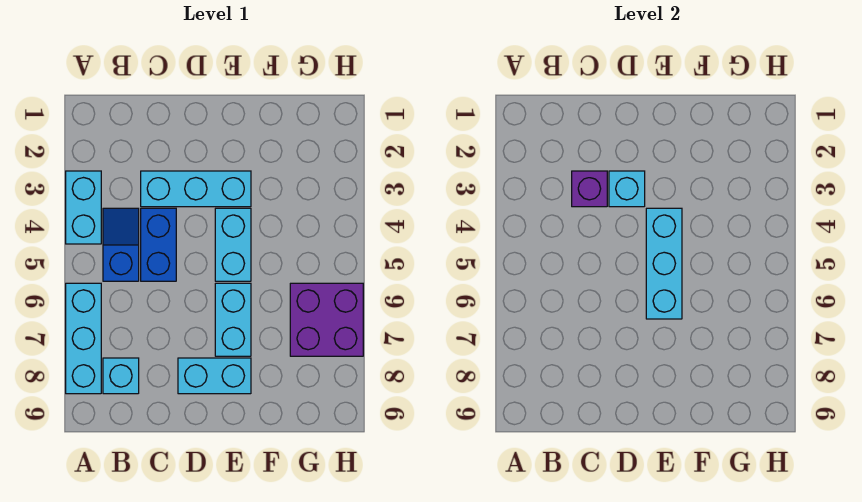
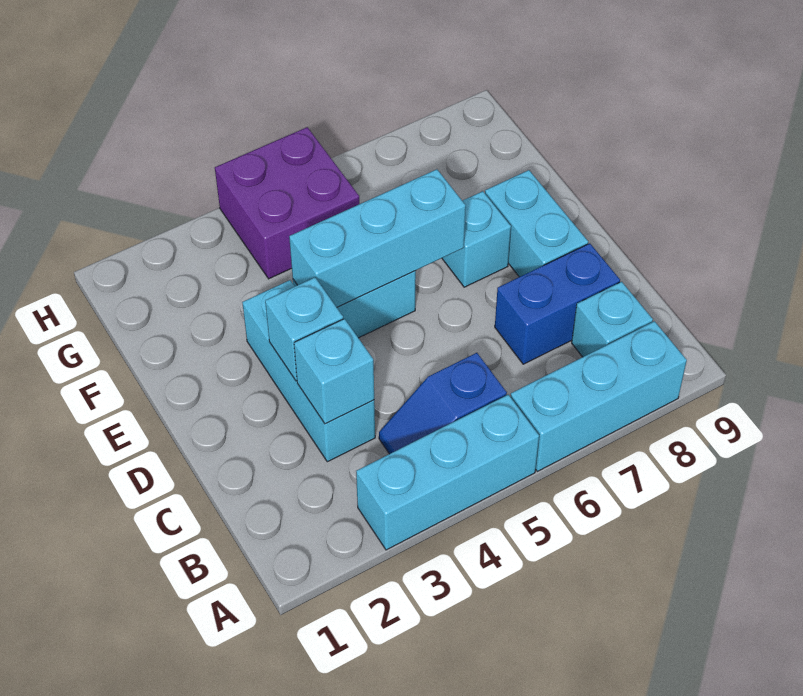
cyan 1x2 brick [66,171,101,244] -> cyan 1x3 brick [356,395,539,550]
purple 1x1 brick [572,171,607,207] -> cyan 1x1 brick [294,319,374,424]
blue 1x2 brick [141,208,176,281] -> blue 1x2 brick moved to [495,243,620,364]
cyan 1x2 brick [215,283,251,356] -> cyan 1x1 brick [442,191,511,287]
purple 2x2 brick [290,283,363,356] -> purple 2x2 brick moved to [215,127,359,279]

